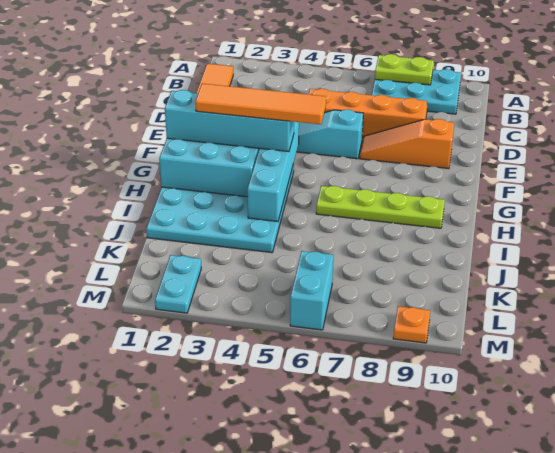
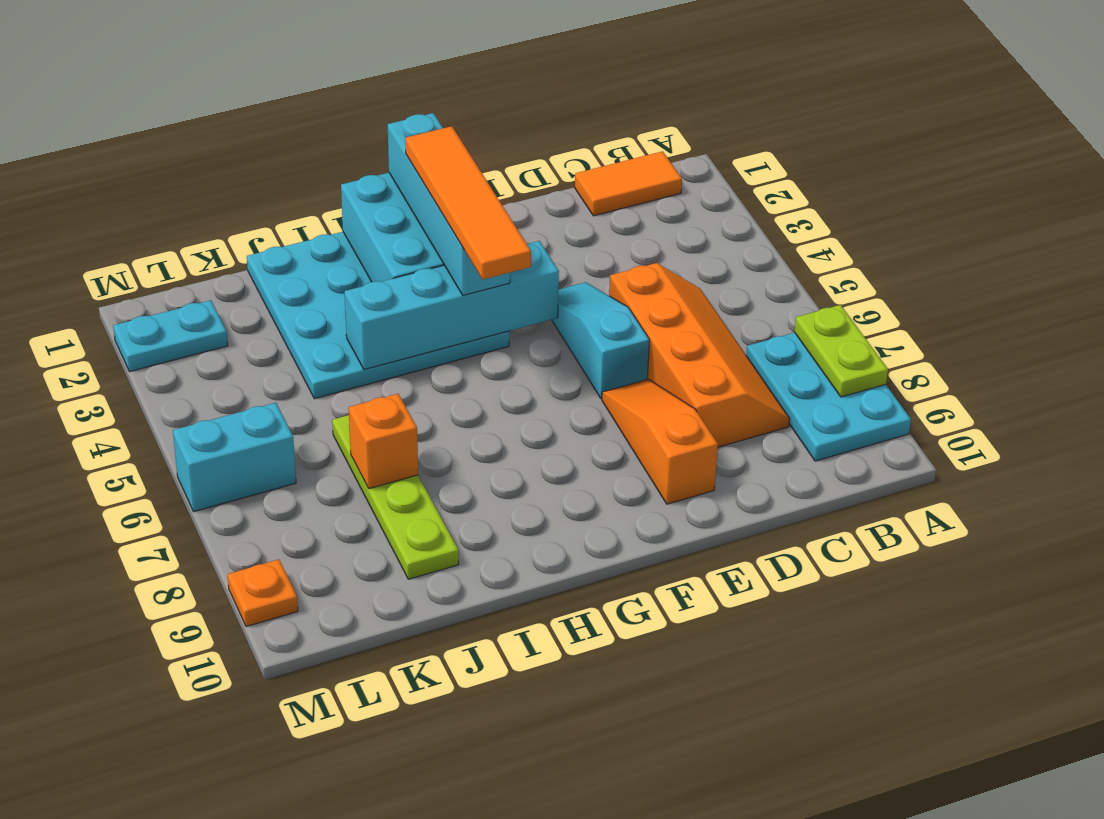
lime 1x4 plate [316,186,445,228] -> lime 1x4 plate moved to [332,415,459,579]
none -> orange 1x1 brick [349,394,418,489]

